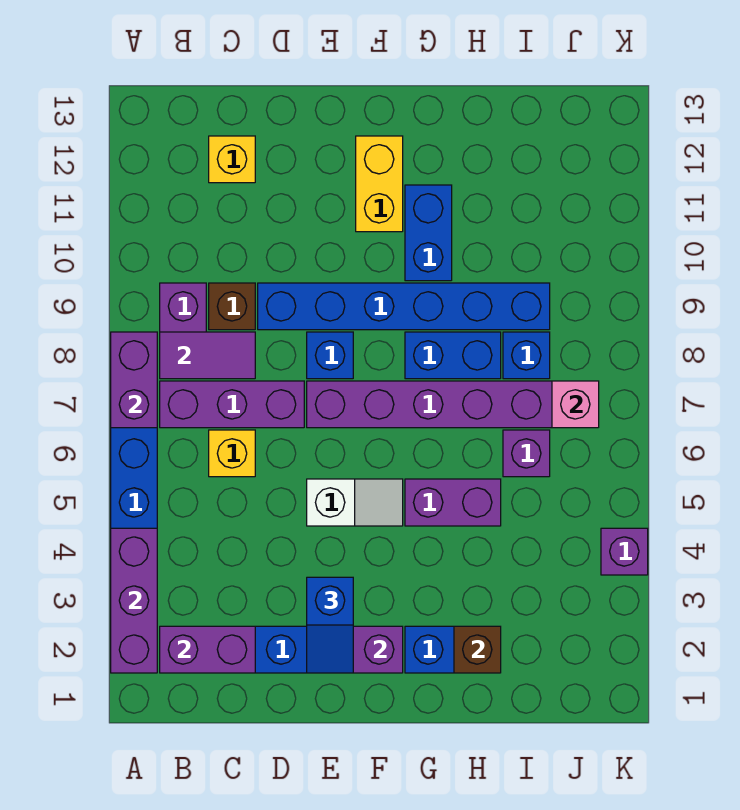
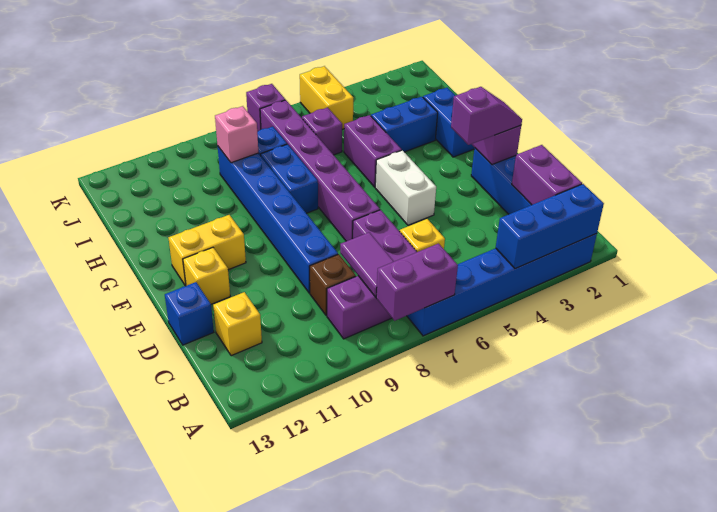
purple 1x3 brick [111,528,157,673] -> blue 1x3 brick [496,184,604,269]
blue 1x2 slope [307,577,353,673] -> purple 1x2 slope [451,87,522,145]
white 1x2 slope [307,479,403,526] -> white 1x2 brick [375,150,436,225]
blue 1x1 brick [307,332,353,379] -> blue 1x1 brick moved to [165,282,214,345]
none -> yellow 1x1 brick [183,248,230,304]
blue 1x2 brick [405,185,452,281] -> blue 1x2 brick moved to [371,97,438,152]
brown 1x1 brick [454,626,501,673] -> none
none -> yellow 1x2 brick [300,66,353,129]
pink 1x1 brick [552,381,599,428] -> pink 1x1 brick moved to [215,106,258,163]
purple 1x1 brick [601,528,648,575] -> purple 1x1 brick moved to [246,84,285,132]

